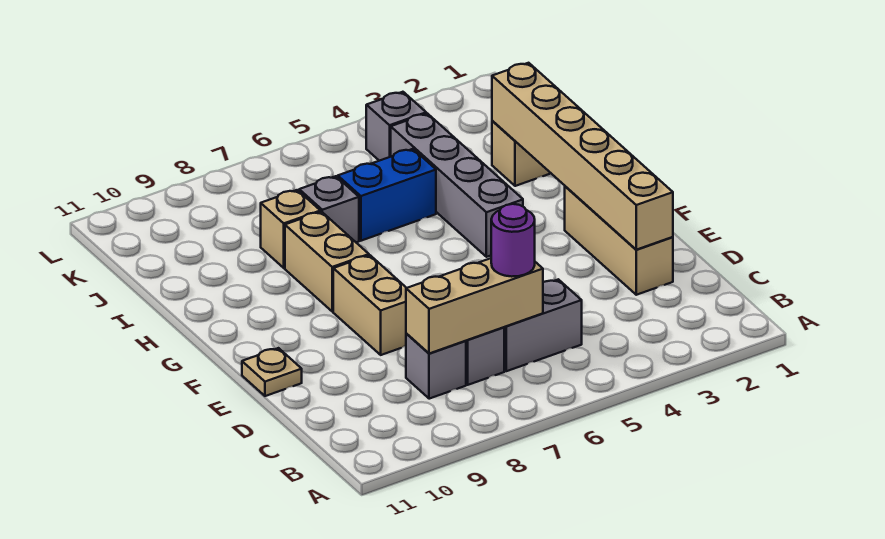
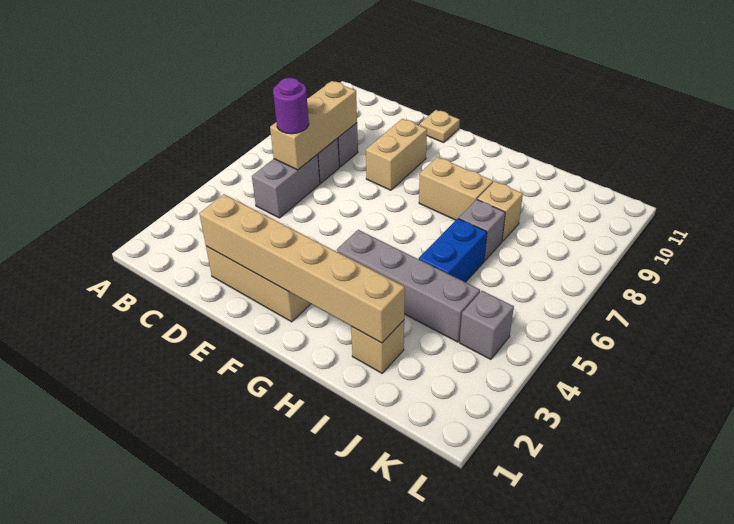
tan 1x2 brick [333,255,406,355] -> tan 1x2 brick turned to [366,119,427,190]

